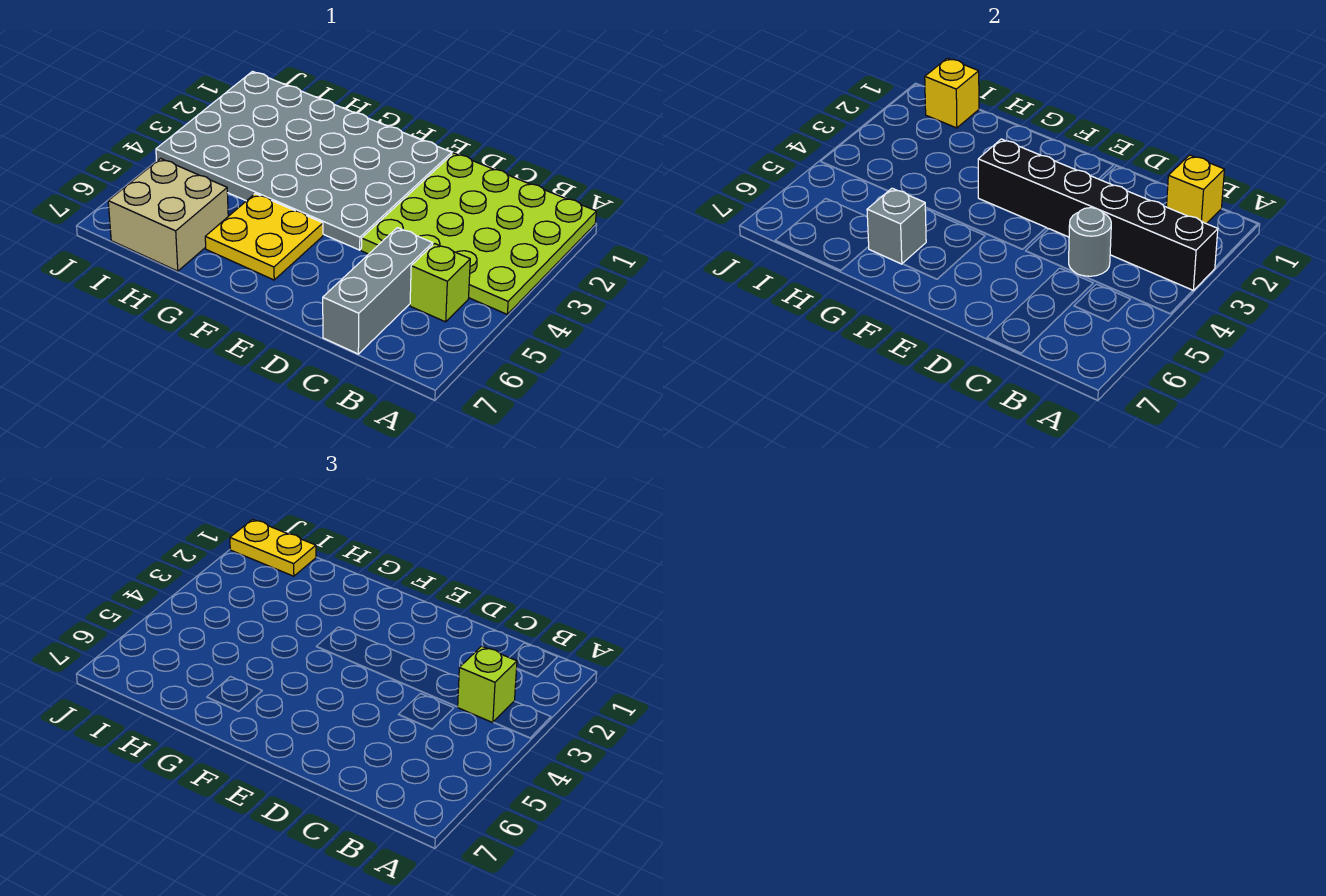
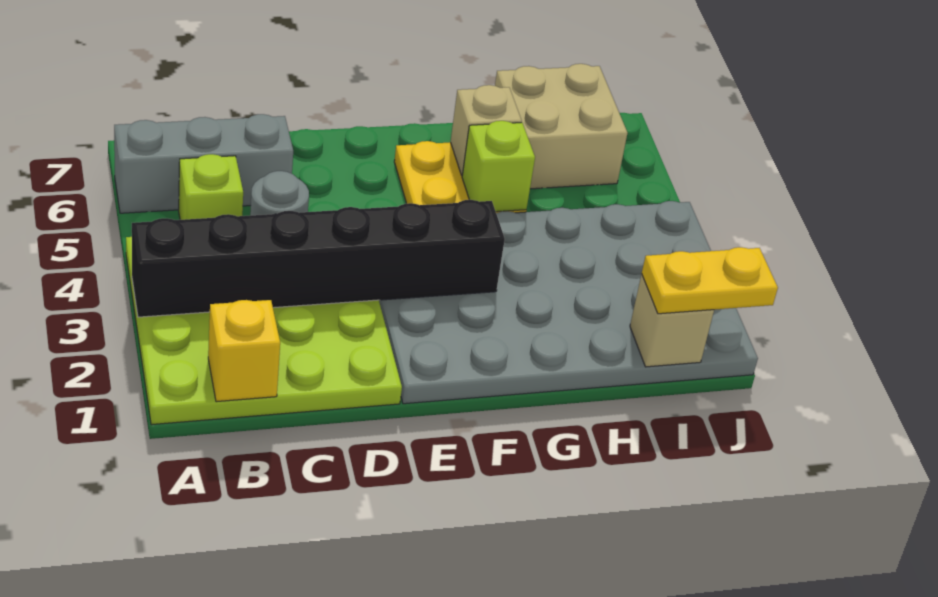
lime 1x1 brick [458,646,517,723] -> lime 1x1 brick moved to [462,121,535,212]
grey 1x3 brick [323,228,433,354] -> grey 1x3 brick turned to [114,114,293,213]
grey 1x1 brick [867,188,926,264] -> tan 1x1 brick [451,85,522,175]
yellow 1x1 brick [925,58,979,128] -> tan 1x1 brick [630,274,714,367]

